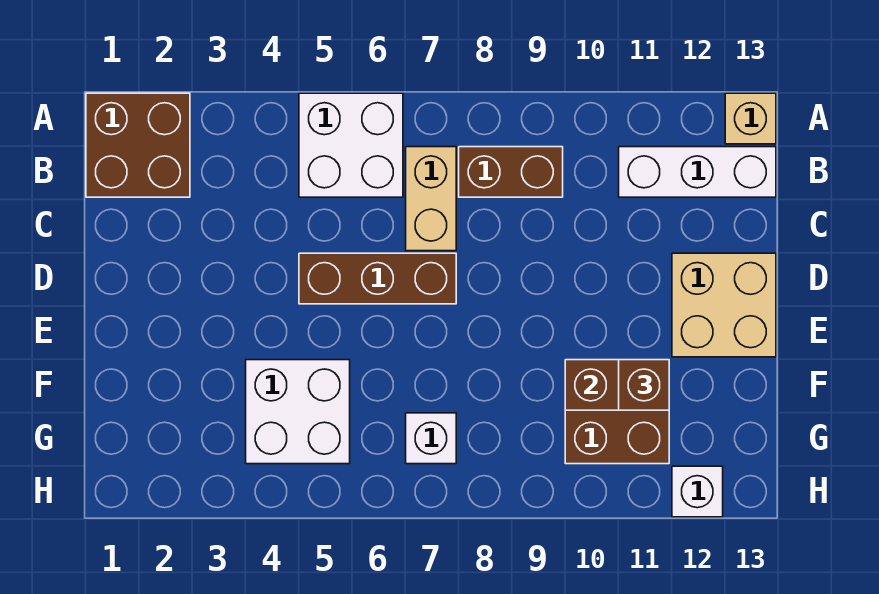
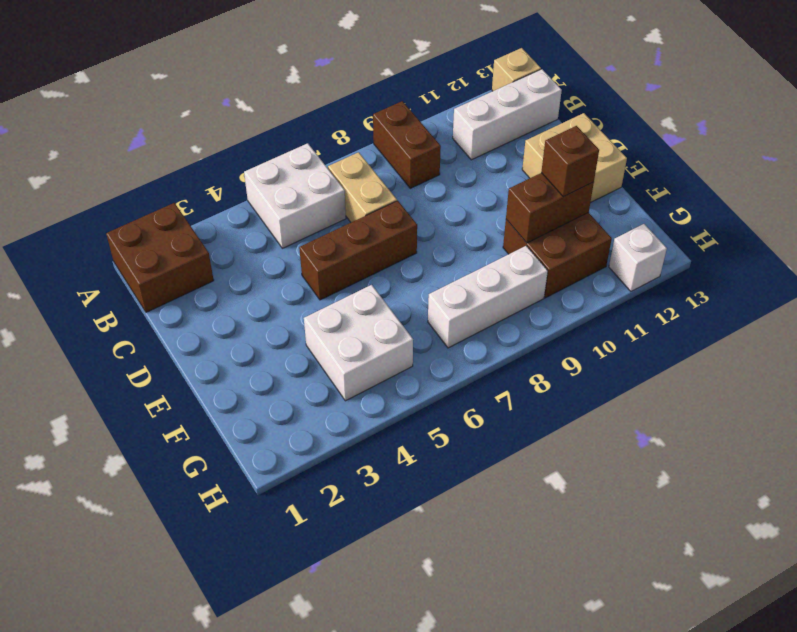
brown 1x2 brick [459,147,563,197] -> brown 1x2 brick turned to [373,101,441,188]
white 1x1 brick [406,413,456,464] -> white 1x3 brick [428,246,548,348]

